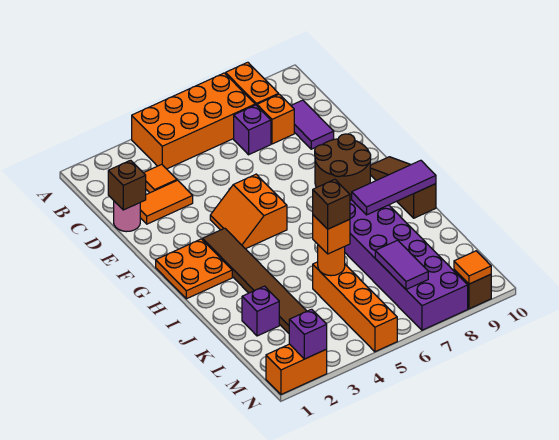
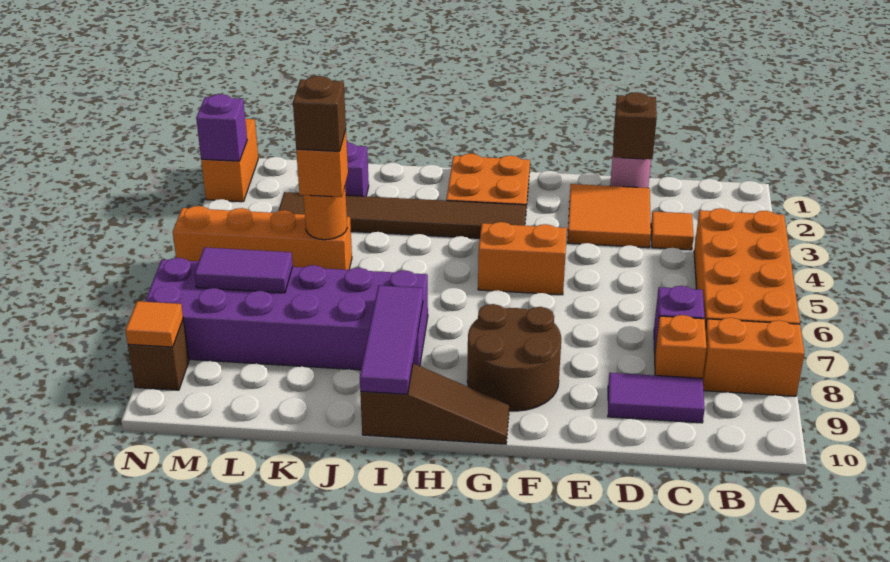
orange 1x2 tile [140,180,193,224] -> orange 2x2 tile [568,184,651,248]

